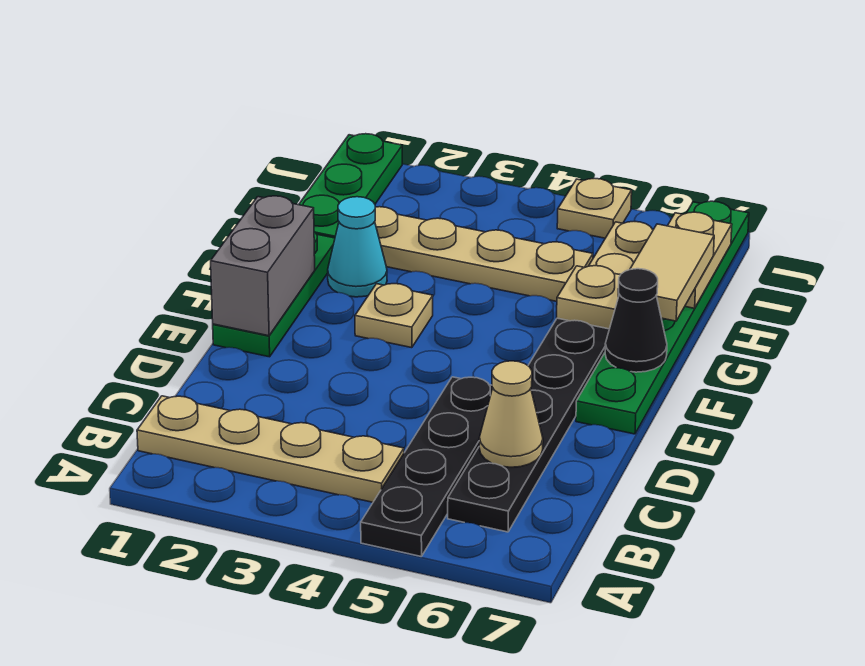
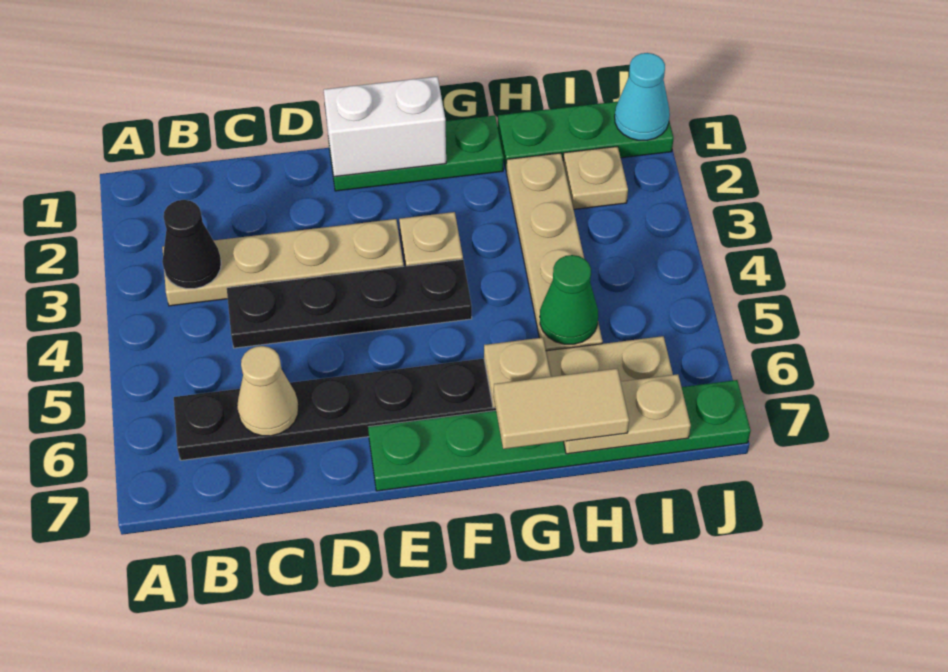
black 1x4 plate [361,377,493,556] -> black 1x4 plate moved to [227,259,472,348]
tan 1x4 plate [137,396,404,502] -> tan 1x4 plate turned to [162,219,404,306]
grey 1x2 brick [211,196,315,336] -> white 1x2 brick [324,77,446,177]
black 1x1 cone [605,269,667,372] -> black 1x1 cone moved to [162,200,221,289]
cyan 1x1 cone [328,197,387,297] -> cyan 1x1 cone moved to [615,53,670,140]
none -> green 1x1 cone [540,255,598,344]
tan 1x1 plate [557,178,632,238] -> tan 1x1 plate moved to [563,146,628,209]

